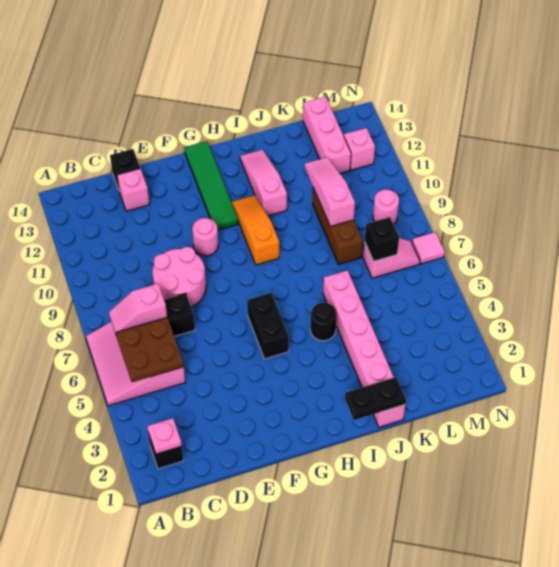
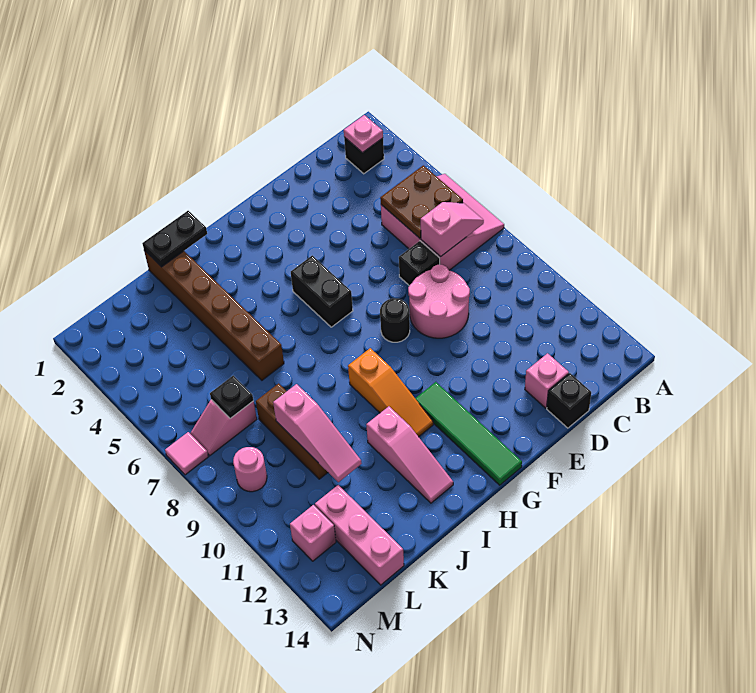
pink 1x1 round brick [192,218,218,256] -> none
black 1x1 round brick [310,302,337,341] -> black 1x1 round brick moved to [380,298,410,342]
pink 1x6 brick [323,270,405,427] -> brown 1x6 brick [144,250,284,380]
black 1x1 brick [365,217,399,261] -> black 1x1 plate [210,376,253,418]

